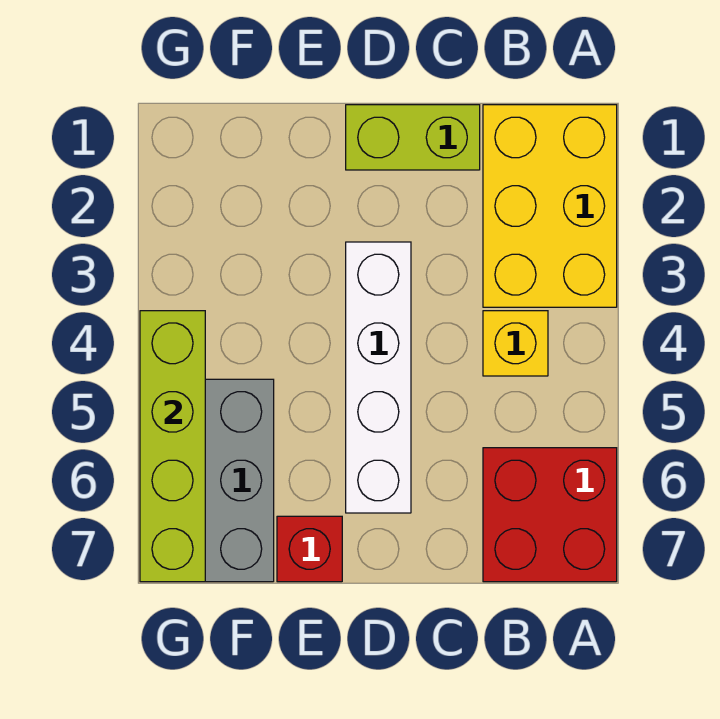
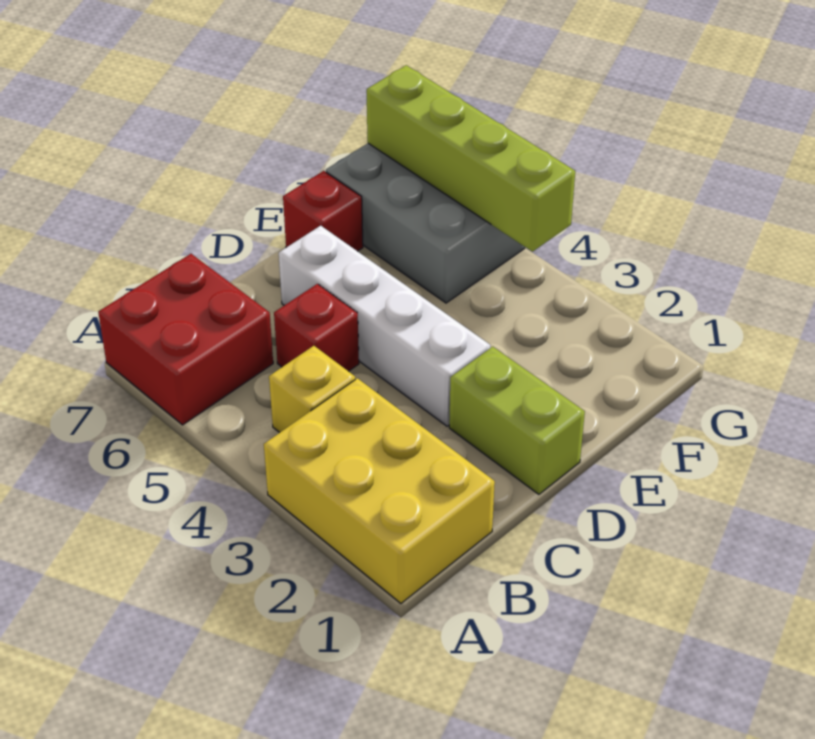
lime 1x2 brick [346,105,480,170] -> lime 1x2 brick turned to [449,347,585,494]
none -> red 1x1 brick [274,284,359,371]

